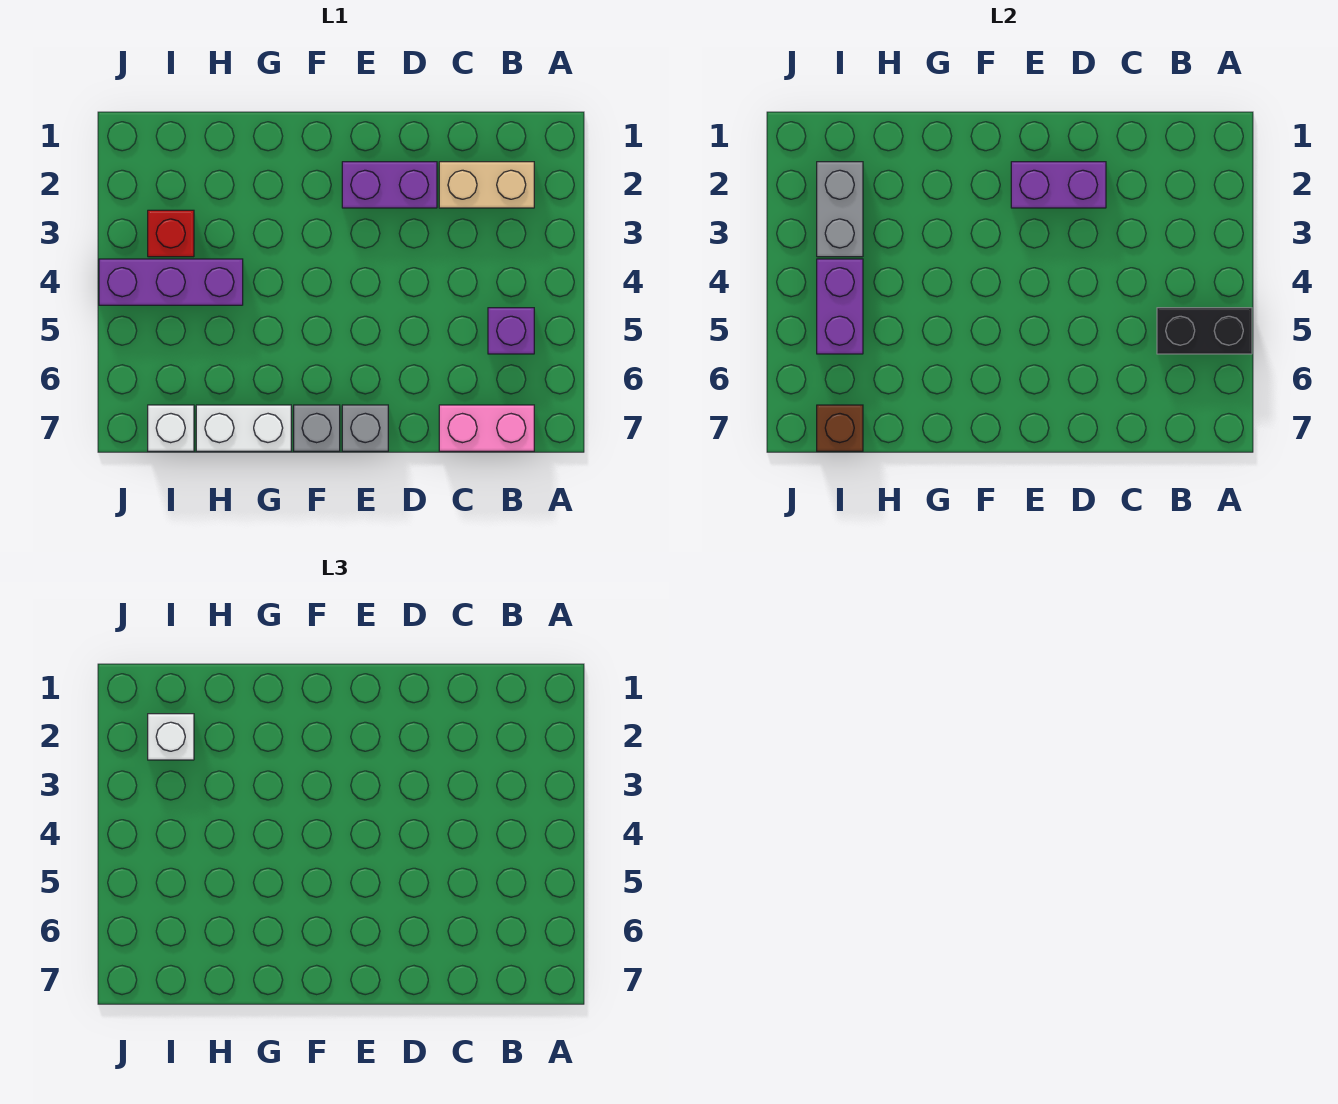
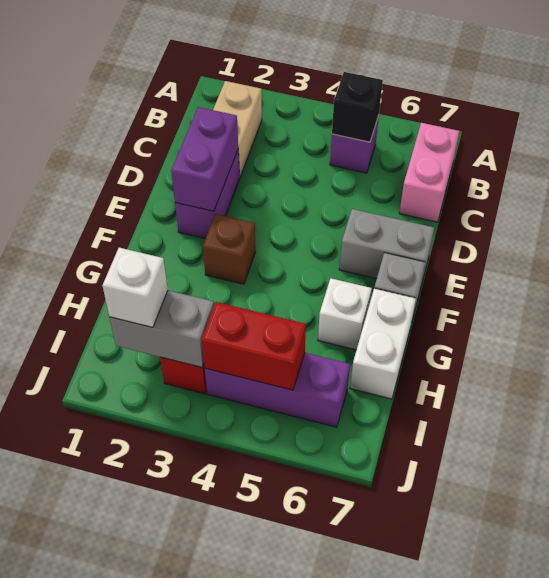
black 1x2 brick [1157,308,1252,354] -> black 1x1 brick [332,72,383,142]
grey 1x1 brick [342,405,388,451] -> grey 1x2 brick [339,209,434,284]
purple 1x3 brick [99,259,243,305] -> purple 1x3 brick turned to [205,353,350,427]
purple 1x2 brick [817,259,863,354] -> red 1x2 brick [202,302,306,390]
white 1x1 brick [148,405,194,451] -> white 1x1 brick moved to [318,278,372,350]
brown 1x1 brick [817,405,863,451] -> brown 1x1 brick moved to [203,214,256,284]

